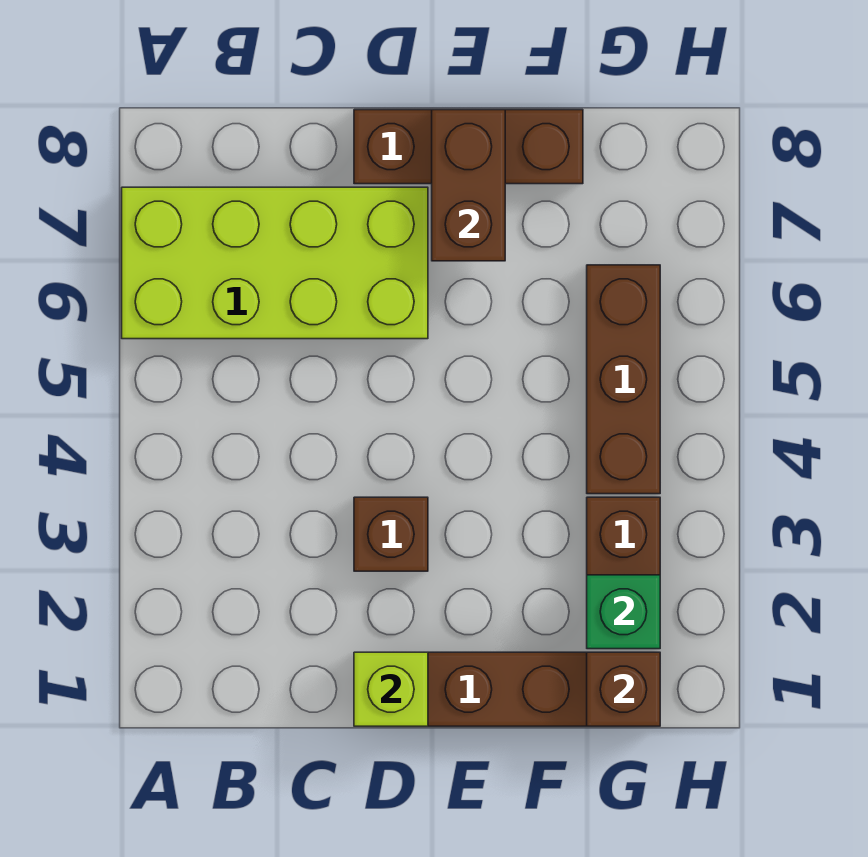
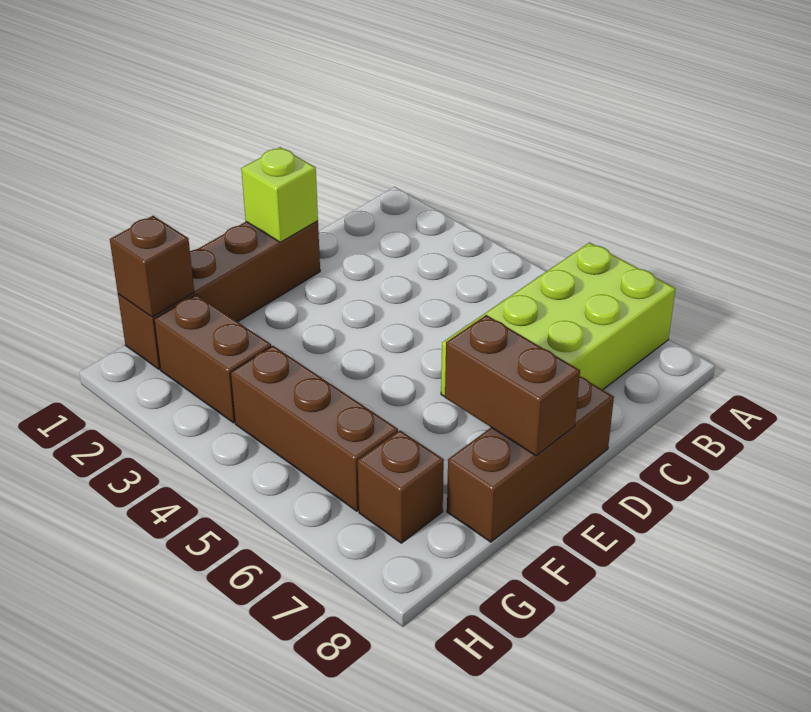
brown 1x1 brick [354,497,428,571] -> brown 1x1 brick moved to [358,430,444,543]
green 1x1 brick [587,575,660,649] -> none

